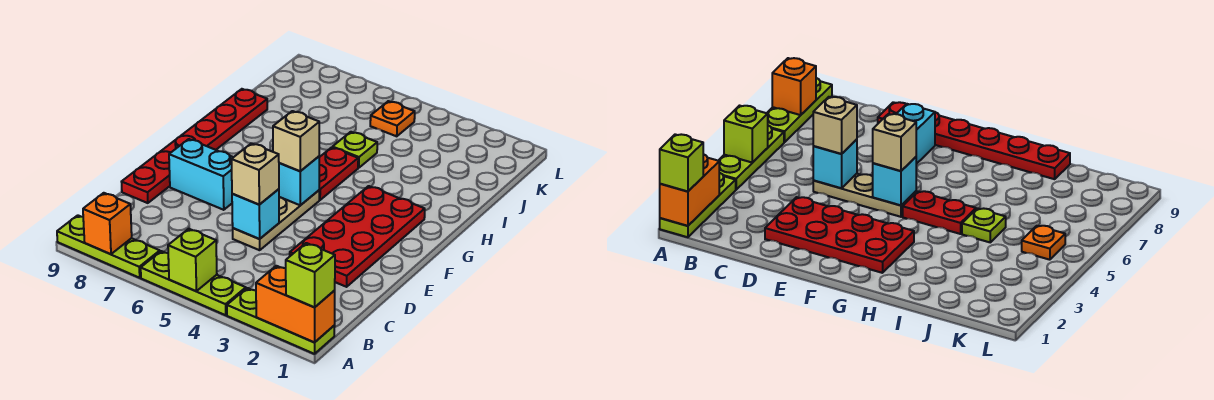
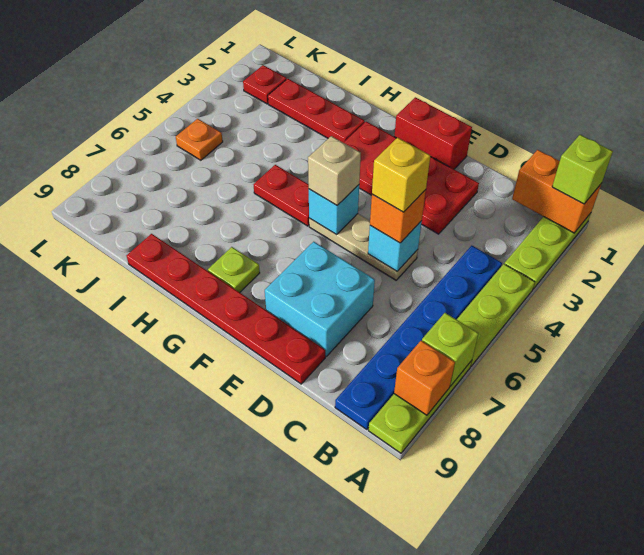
orange 1x2 brick [256,266,335,342] -> orange 1x2 brick turned to [512,150,601,233]
lime 1x1 brick [168,229,217,291] -> lime 1x1 brick moved to [422,313,479,386]
none -> blue 1x6 plate [335,246,502,430]
tan 1x1 brick [232,143,279,205] -> orange 1x1 brick [370,190,426,243]
none -> yellow 1x1 brick [372,138,430,212]
none -> red 1x2 brick [394,97,472,169]
cyan 1x2 brick [169,139,233,210] -> cyan 2x2 brick [265,242,375,356]
none -> red 1x3 plate [268,79,365,142]
lime 1x1 plate [332,132,377,168] -> lime 1x1 plate moved to [208,247,260,292]
none -> red 1x1 plate [243,65,287,104]

